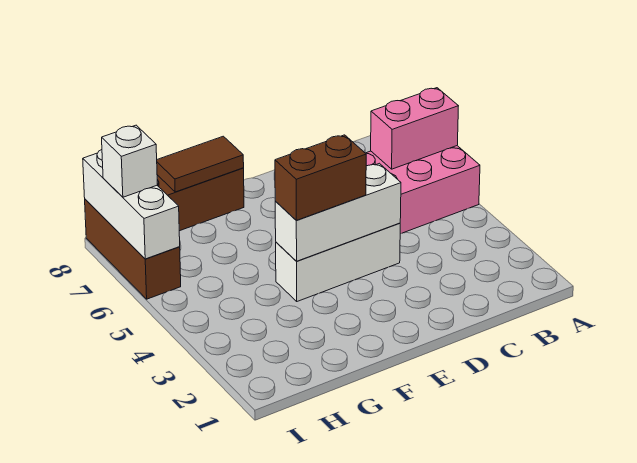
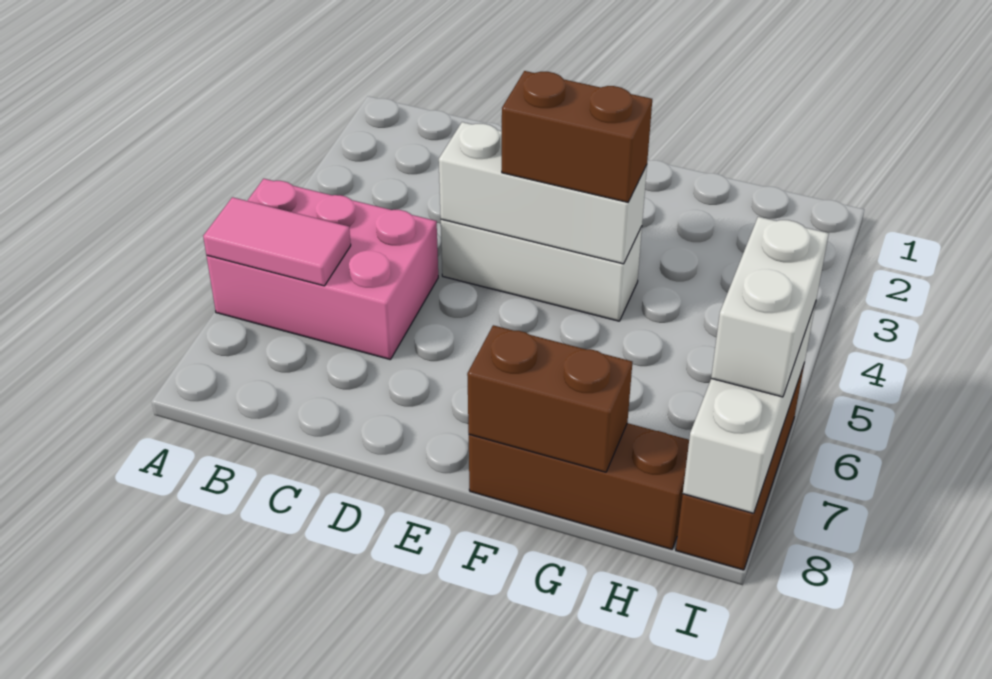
pink 1x2 brick [371,88,458,169] -> pink 1x2 tile [203,197,351,286]
brown 1x2 tile [157,136,244,192] -> brown 1x2 brick [467,325,632,472]
white 1x1 brick [102,125,157,197] -> white 1x2 brick [711,217,829,397]

